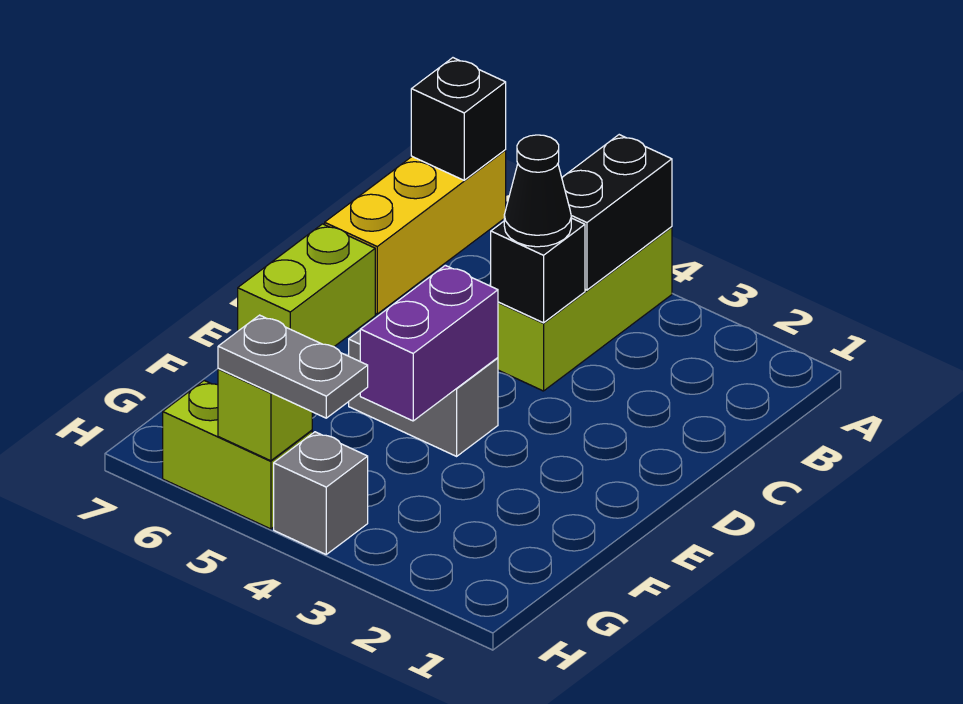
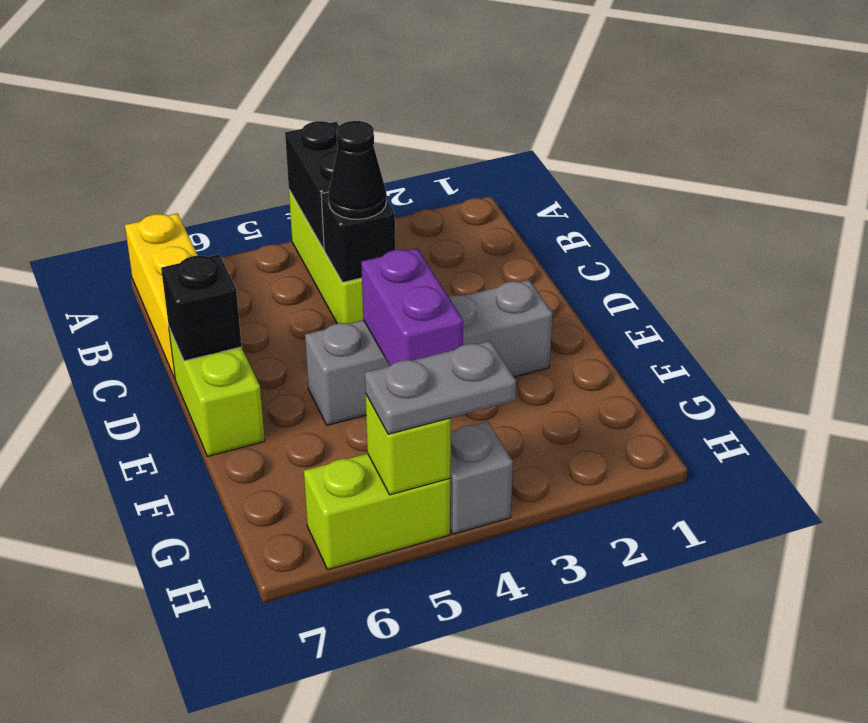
black 1x1 brick [411,58,506,180] -> black 1x1 brick moved to [161,254,242,361]
grey 1x2 brick [349,331,498,456] -> grey 1x4 brick [305,280,553,425]

